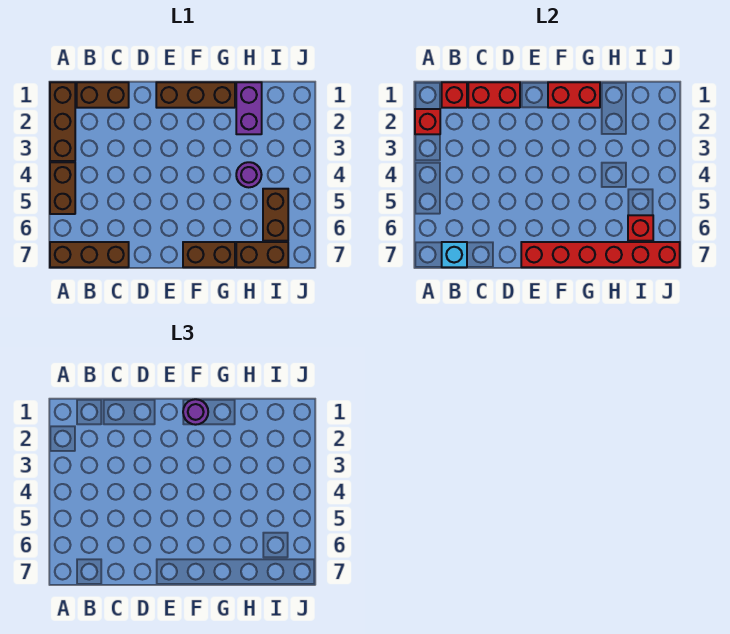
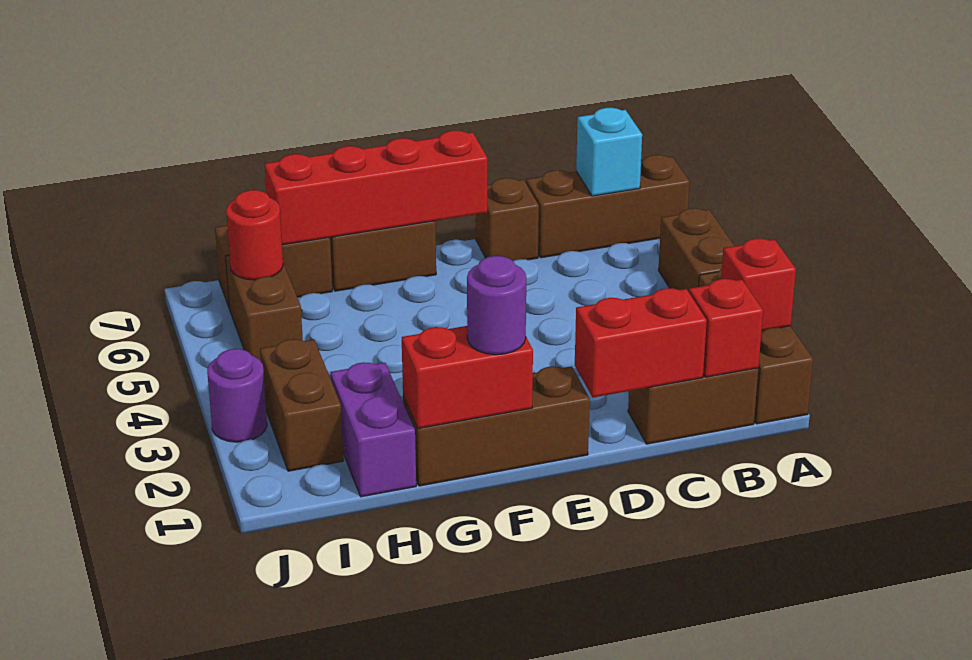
none -> brown 1x1 brick [476,178,539,261]
red 1x6 brick [521,242,680,267] -> red 1x4 brick [265,130,487,245]
purple 1x1 round brick [236,162,262,187] -> purple 1x1 round brick moved to [207,349,267,442]
none -> brown 1x2 brick [260,339,343,471]
red 1x1 brick [628,215,653,241] -> red 1x1 round brick [226,190,283,280]

